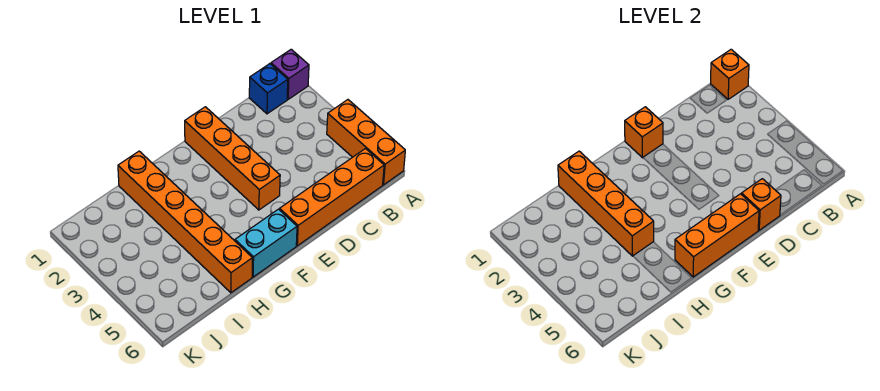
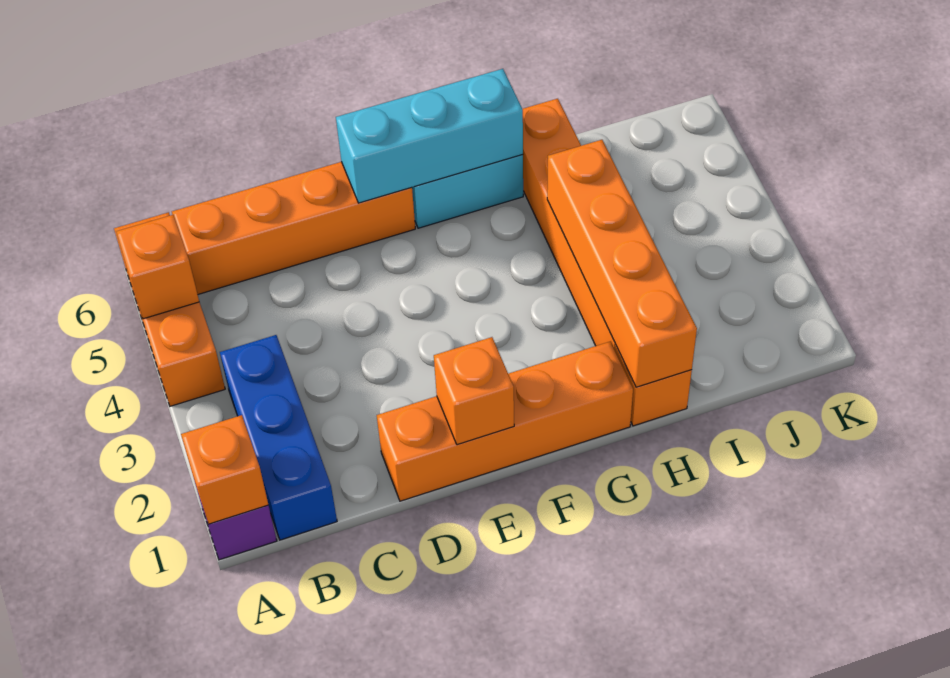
blue 1x1 brick [249,64,288,114] -> blue 1x3 brick [220,335,337,540]
orange 1x1 brick [742,179,781,230] -> orange 1x1 brick moved to [116,215,199,319]
orange 1x4 brick [185,107,280,210] -> orange 1x4 brick turned to [377,341,633,501]
orange 1x3 brick [675,194,759,277] -> cyan 1x3 brick [336,69,523,203]

